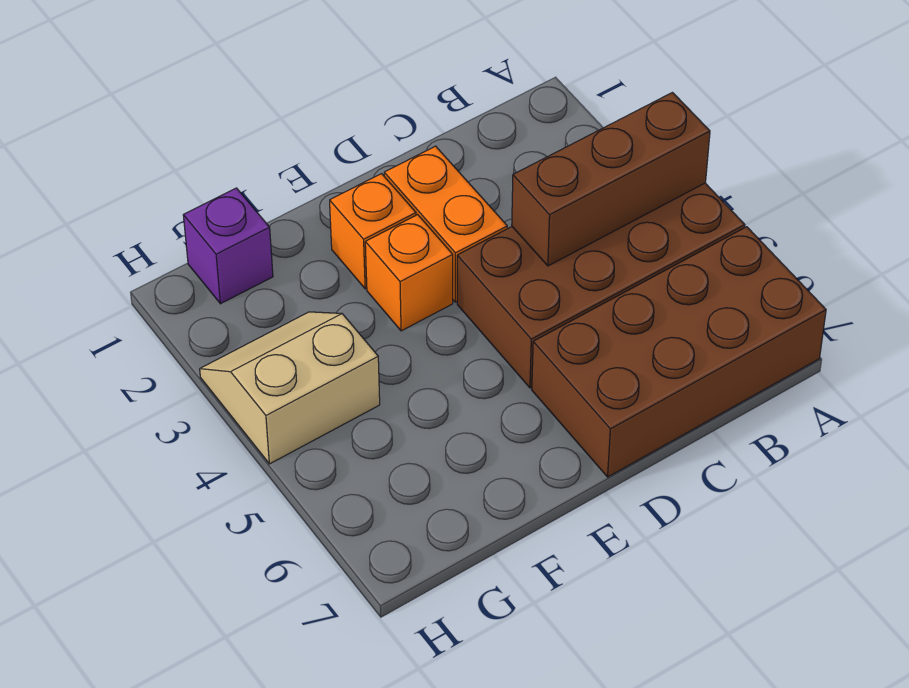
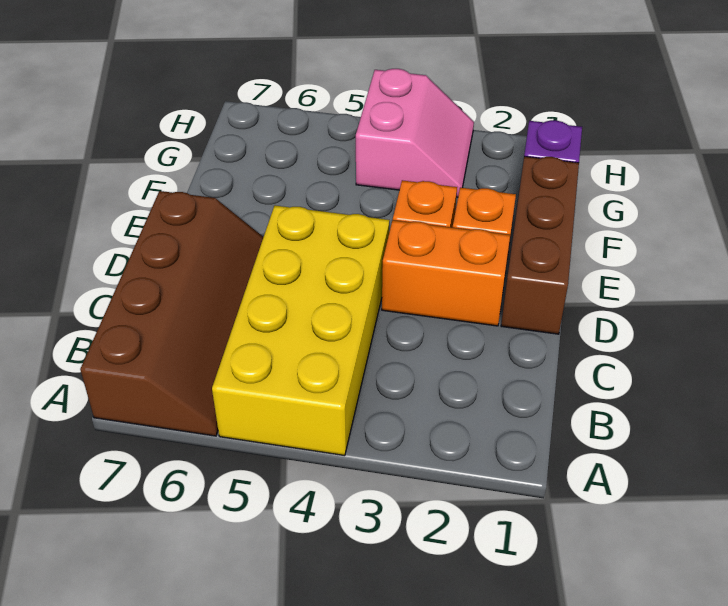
brown 2x4 brick [457,183,745,388] -> yellow 2x4 brick [212,205,389,456]
brown 1x3 brick [512,93,710,266] -> brown 1x3 brick moved to [501,156,579,334]
brown 2x4 brick [532,227,826,477] -> brown 2x4 slope [80,191,263,436]
tan 2x2 slope [200,312,380,464] -> pink 2x2 slope [356,69,474,197]

